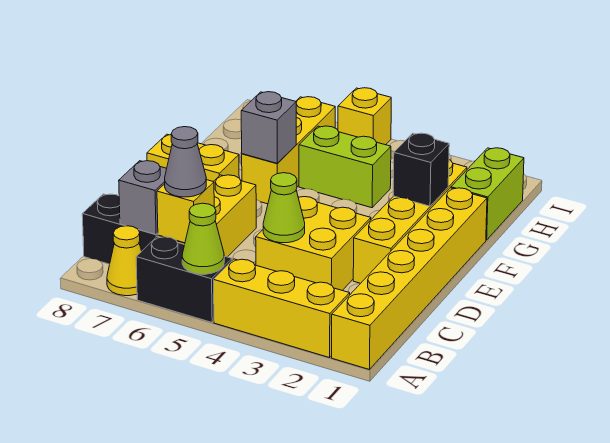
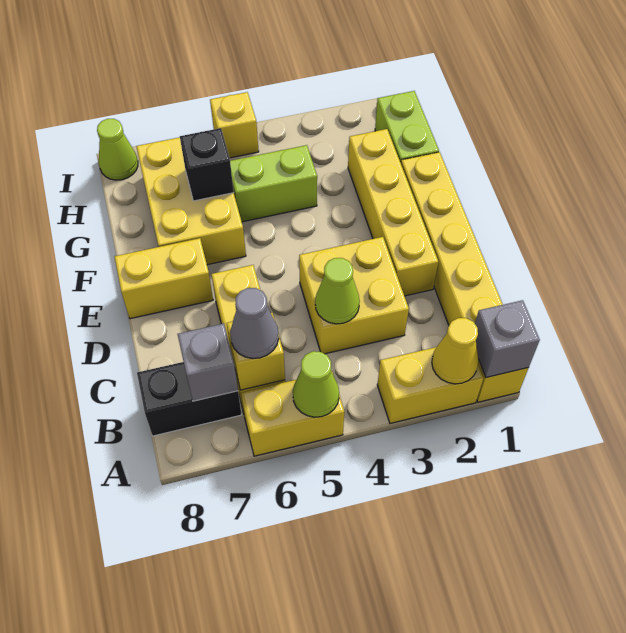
yellow 1x3 brick [214,259,350,358] -> yellow 1x2 brick [377,347,483,423]
black 1x2 brick [136,237,232,322] -> yellow 1x2 brick [241,372,344,456]
yellow 1x1 cone [107,226,142,296] -> yellow 1x1 cone moved to [432,318,479,384]
black 1x1 brick [393,133,449,206] -> black 1x1 brick moved to [180,128,234,201]
yellow 1x3 brick [242,97,335,204] -> yellow 2x3 brick [136,137,246,265]
grey 1x1 brick [241,92,296,163] -> grey 1x1 brick moved to [475,300,540,377]
none -> lime 1x1 cone [97,119,138,180]

